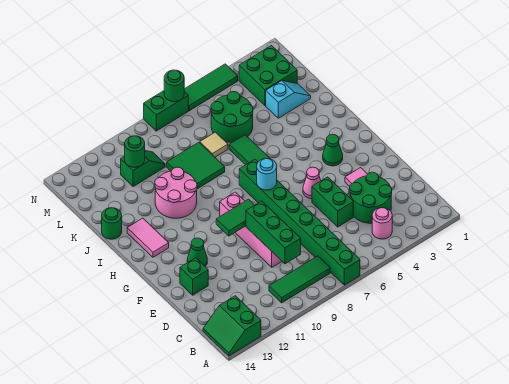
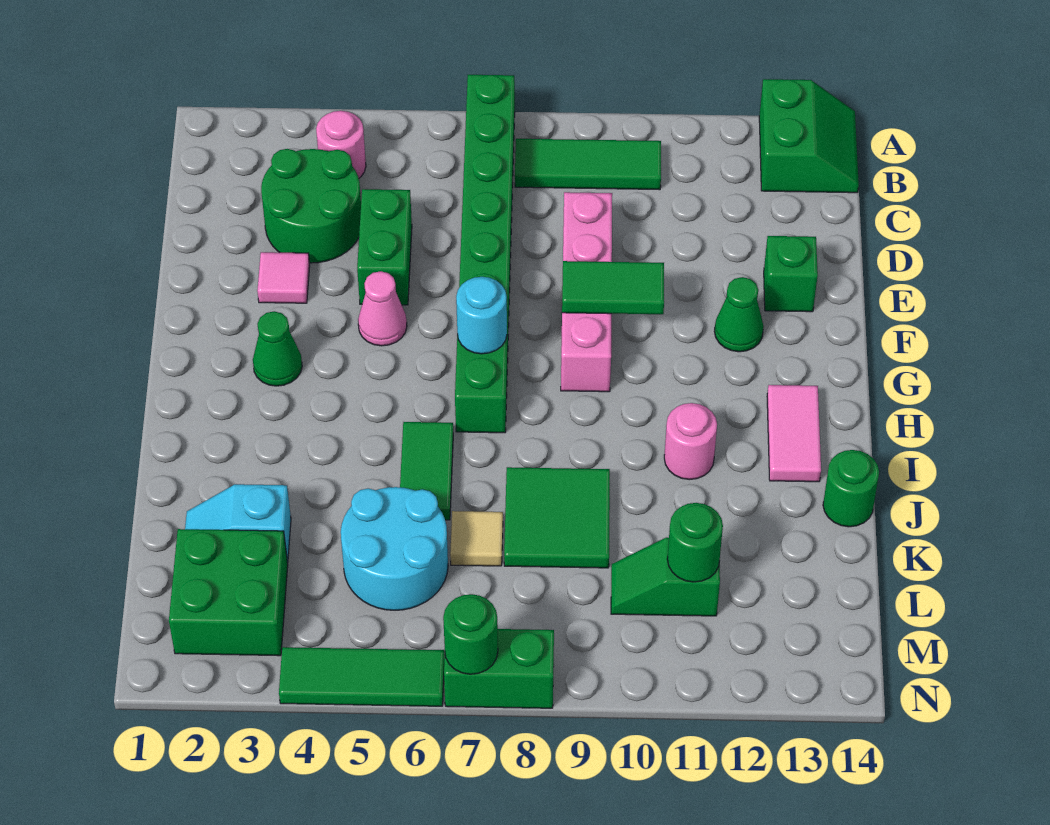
green 1x3 brick [246,201,301,264] -> none
pink 2x2 round brick [155,167,197,218] -> pink 1x1 round brick [664,403,717,480]
green 2x2 round brick [211,92,253,142] -> cyan 2x2 round brick [341,487,448,610]

